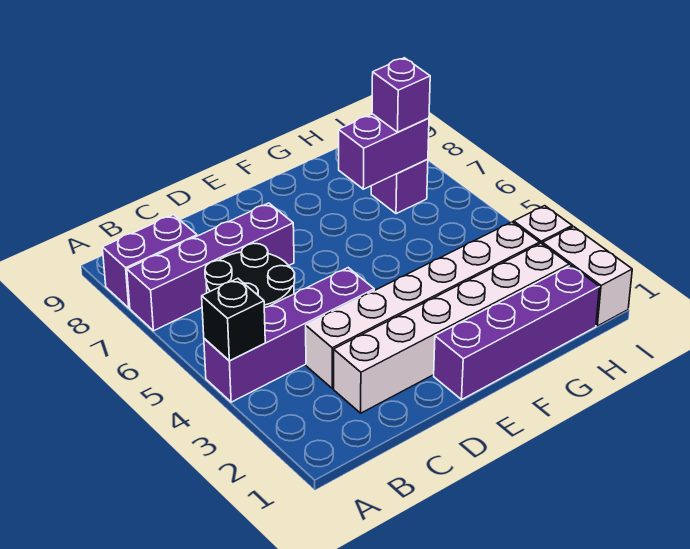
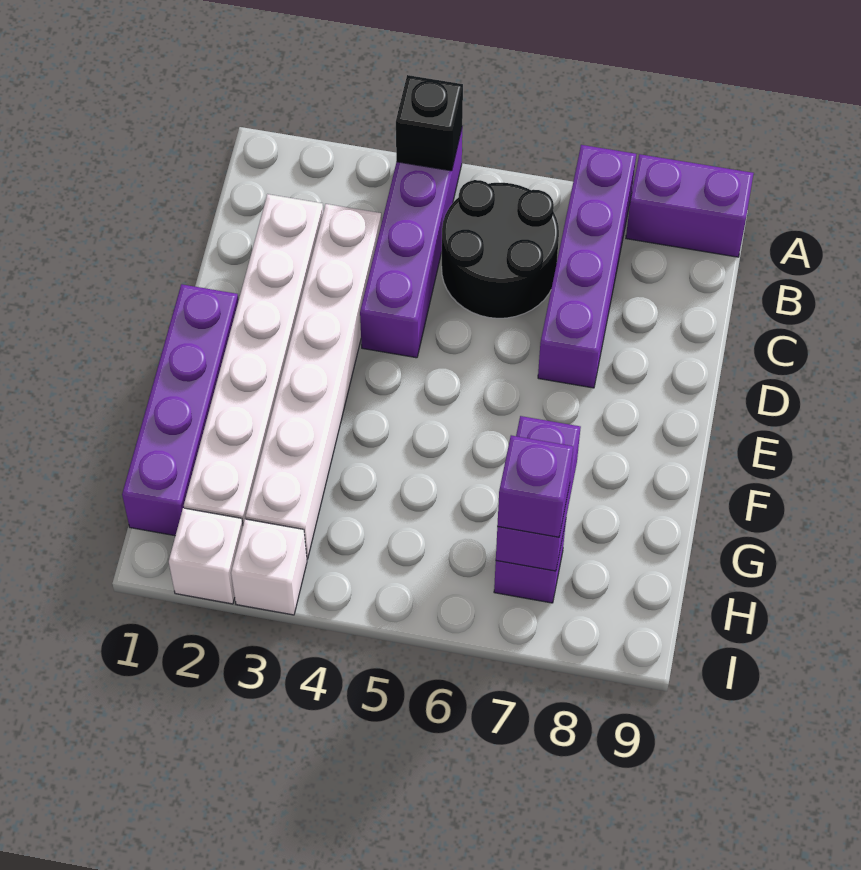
purple 1x2 brick [102,215,197,308] -> purple 1x2 brick turned to [626,154,754,257]
white 1x2 brick [543,227,632,326] -> white 1x1 brick [169,508,243,604]

